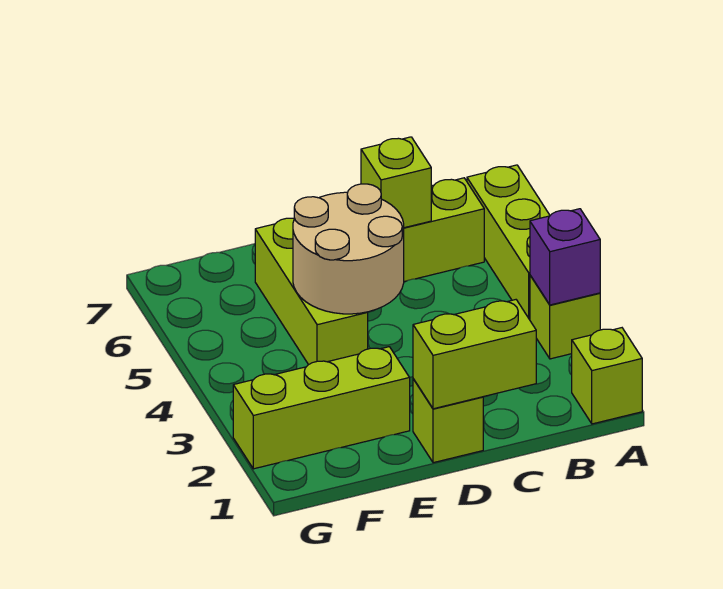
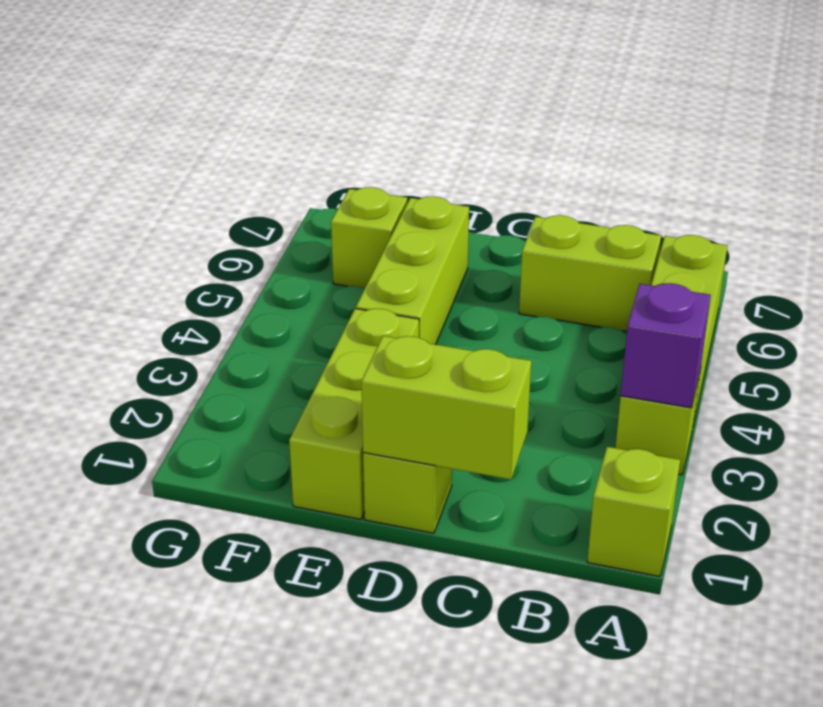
lime 1x1 brick [361,137,431,228] -> lime 1x1 brick moved to [331,187,407,289]
tan 2x2 round brick [293,184,404,314] -> none
lime 1x3 brick [233,347,410,469] -> lime 1x3 brick turned to [289,309,419,519]

